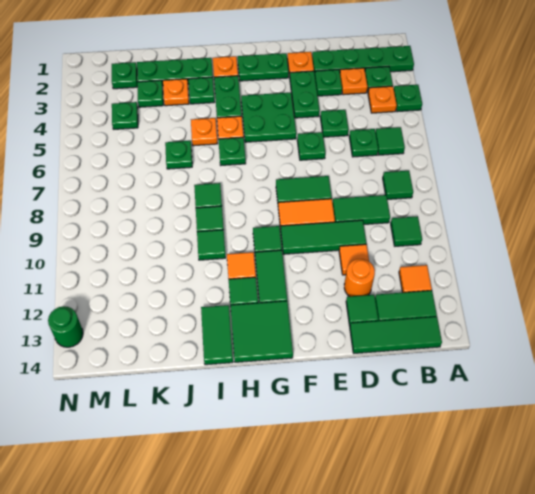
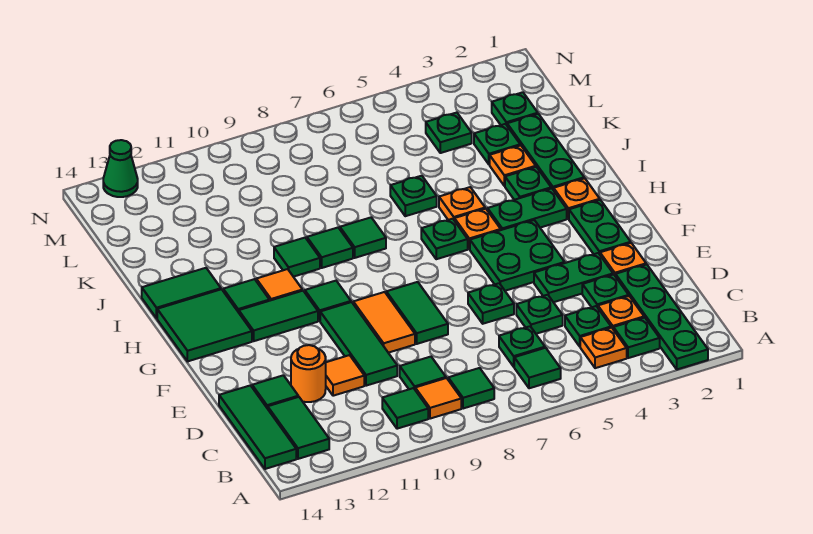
green 1x1 plate [394,85,422,112] -> green 1x1 plate moved to [565,306,611,346]
orange 1x1 tile [399,265,432,293] -> orange 1x1 tile moved to [415,378,461,419]
green 1x2 tile [333,195,390,224] -> green 1x1 tile [400,357,446,389]
green 1x1 round brick [48,306,83,347] -> green 1x1 cone [103,140,138,197]

